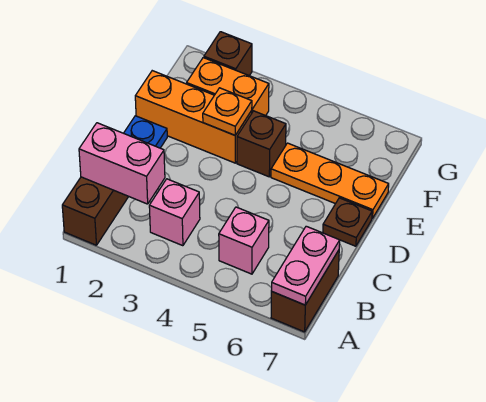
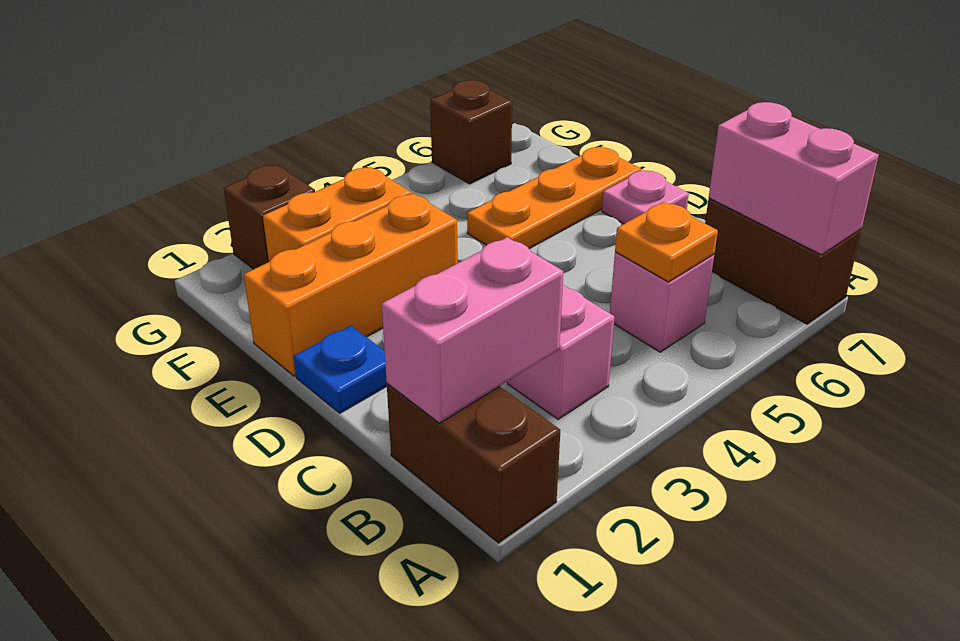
pink 1x2 plate [271,226,340,305] -> pink 1x2 brick [709,102,879,255]
brown 1x1 plate [323,198,372,246] -> pink 1x1 plate [602,170,689,224]
orange 1x1 plate [203,88,252,135] -> orange 1x1 plate moved to [615,202,718,282]
brown 1x1 brick [237,111,286,177] -> brown 1x1 brick moved to [430,80,512,184]

